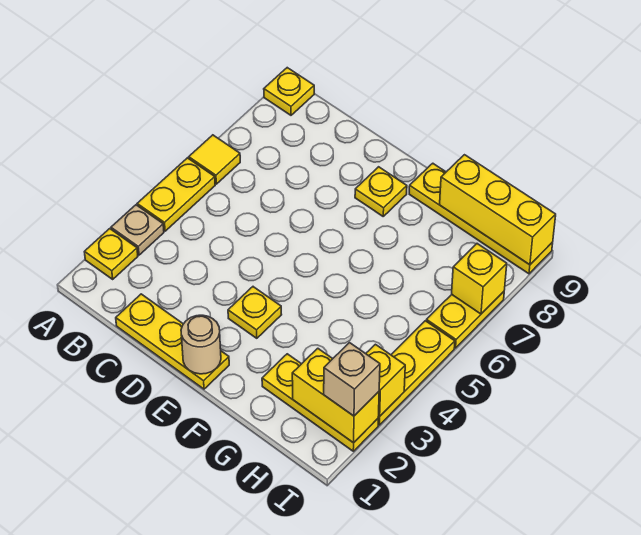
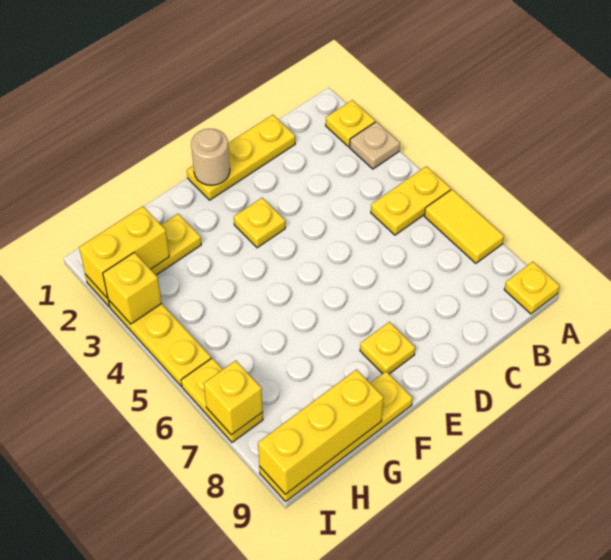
yellow 1x2 plate [137,158,215,231] -> yellow 1x2 plate turned to [371,166,451,235]
yellow 1x1 tile [189,135,240,184] -> yellow 1x2 tile [424,189,504,263]
tan 1x1 brick [324,343,380,416] -> none

